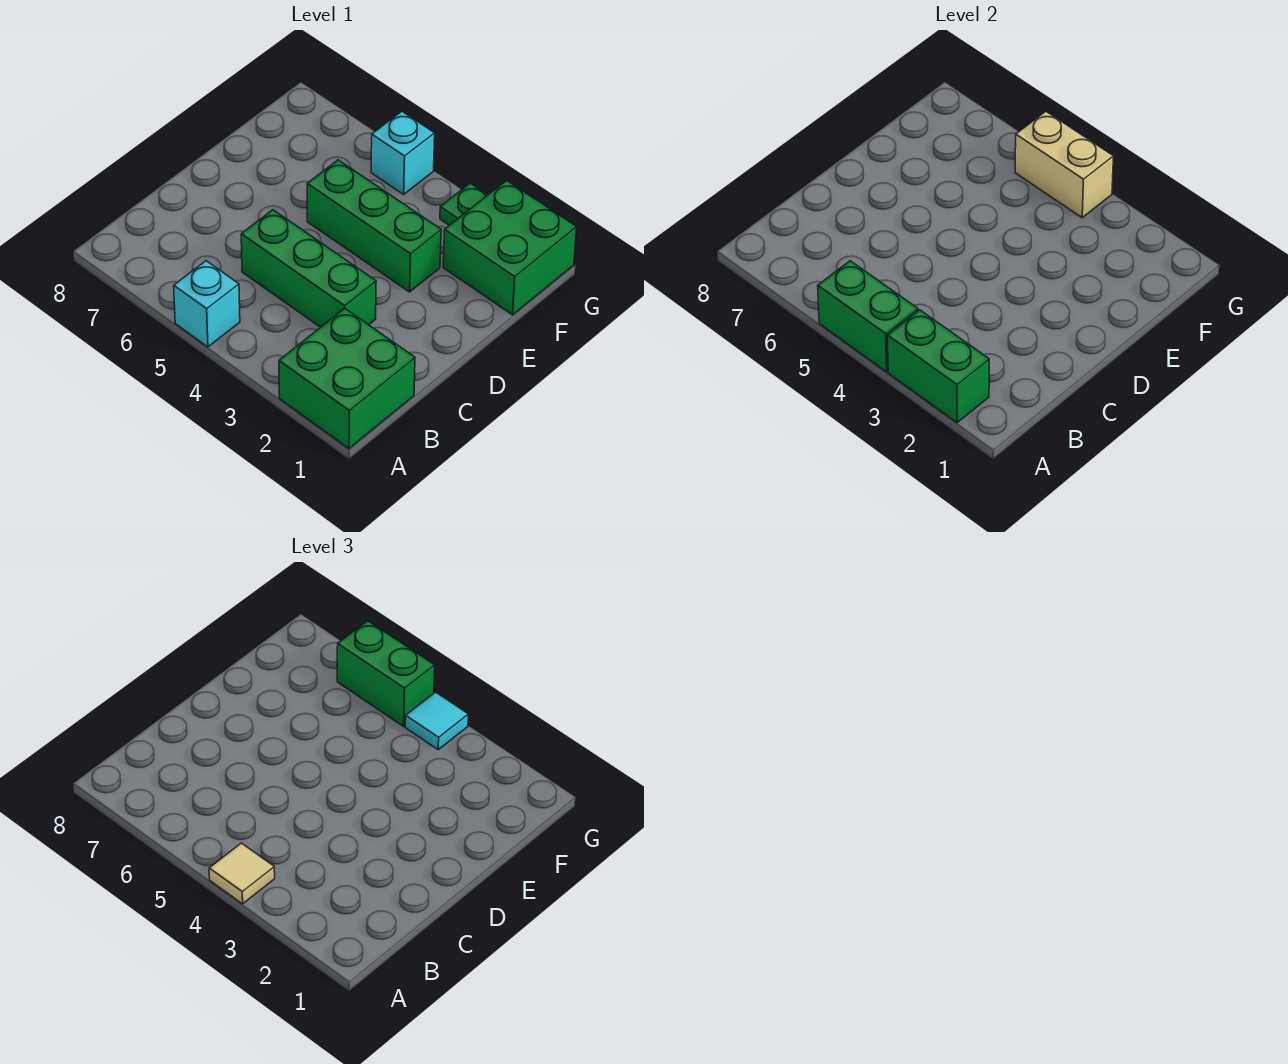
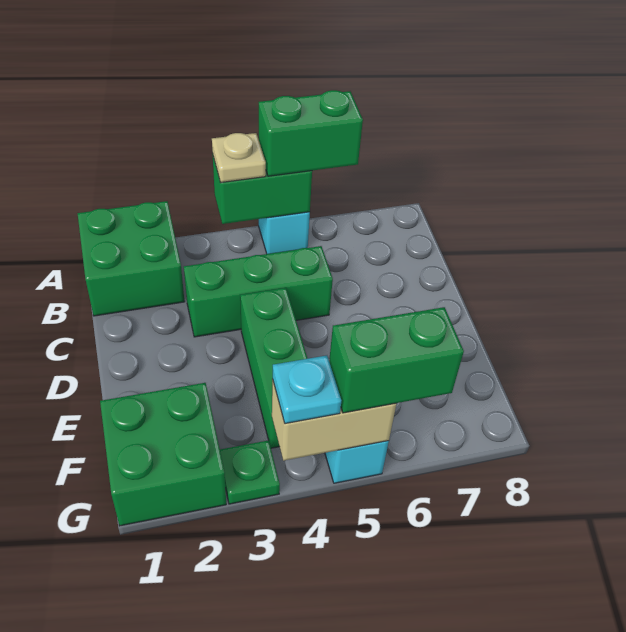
green 1x2 brick [887,310,989,423] -> green 1x2 brick moved to [259,90,363,176]
tan 1x1 tile [209,843,275,904] -> tan 1x1 plate [212,133,266,183]
green 1x3 brick [307,160,441,292] -> green 1x3 brick turned to [240,288,307,448]
cyan 1x1 tile [405,692,469,750] -> cyan 1x1 plate [273,355,341,424]

